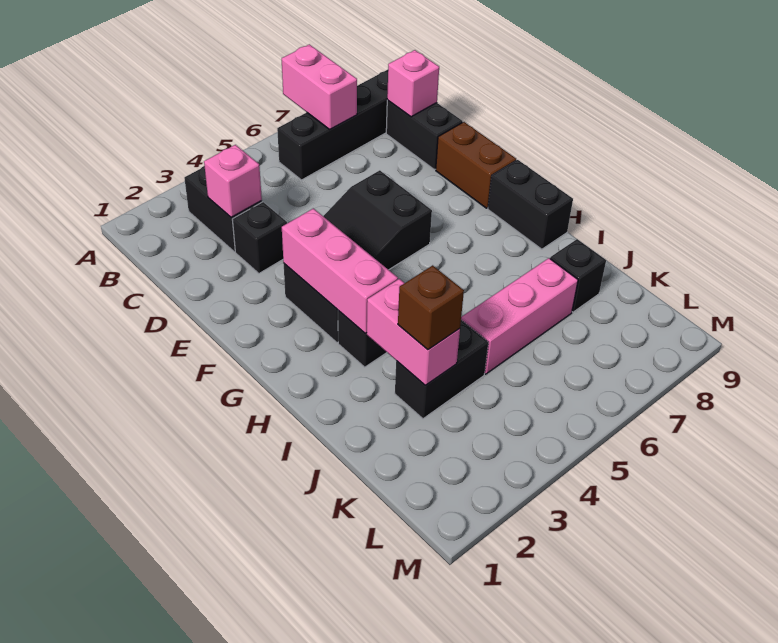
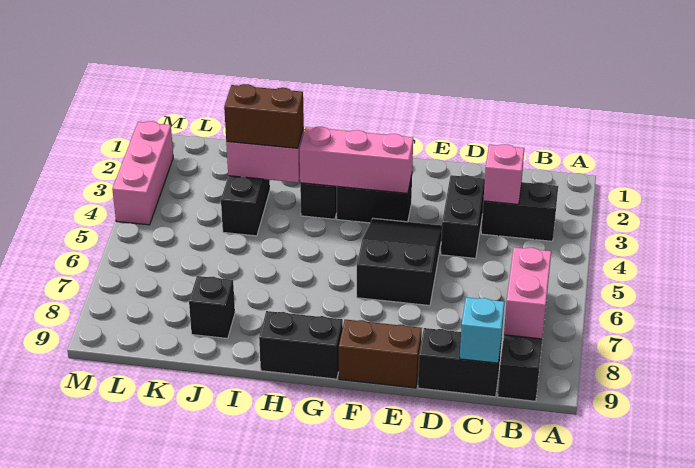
pink 1x2 brick [282,44,357,129] -> pink 1x2 brick turned to [504,247,551,339]
pink 1x1 brick [387,50,439,117] -> cyan 1x1 brick [460,297,504,363]
black 1x1 brick [232,202,287,273] -> black 1x2 brick [441,175,485,258]
brown 1x1 brick [398,265,464,350] -> brown 1x2 brick [224,84,304,148]
pink 1x3 brick [461,258,578,374] -> pink 1x3 brick moved to [112,121,173,225]

